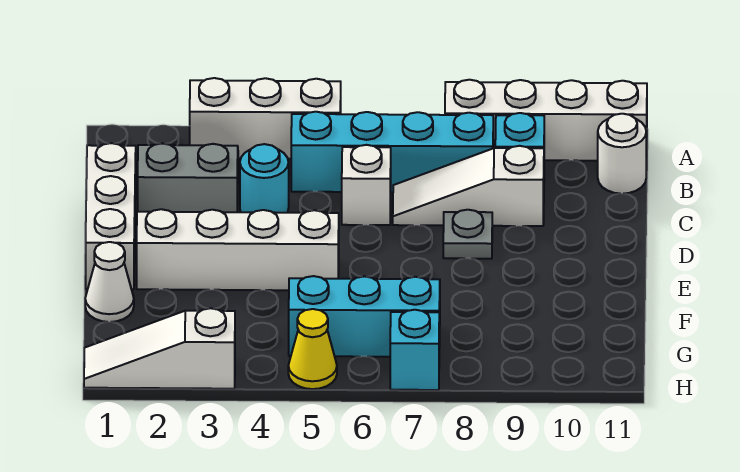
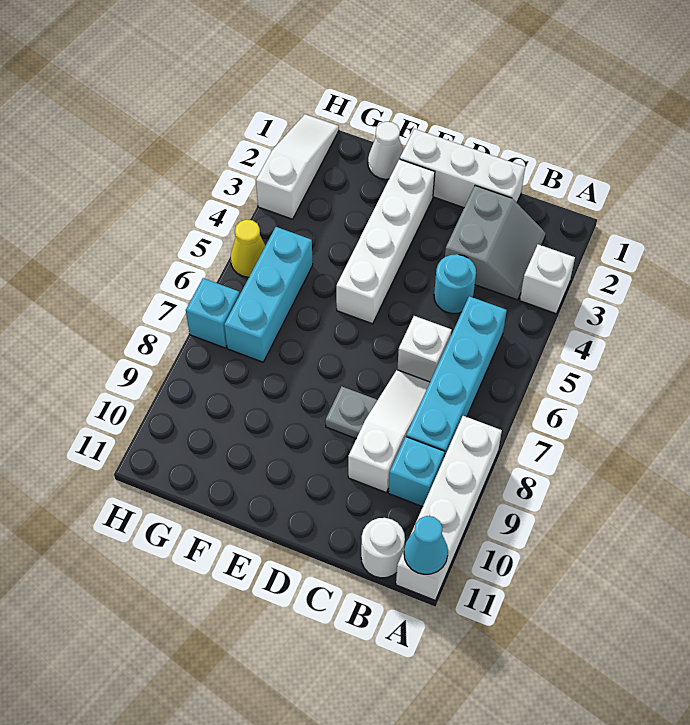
white 1x3 brick [190,78,341,159] -> white 1x1 brick [520,244,575,314]
none -> cyan 1x1 cone [404,516,448,574]

